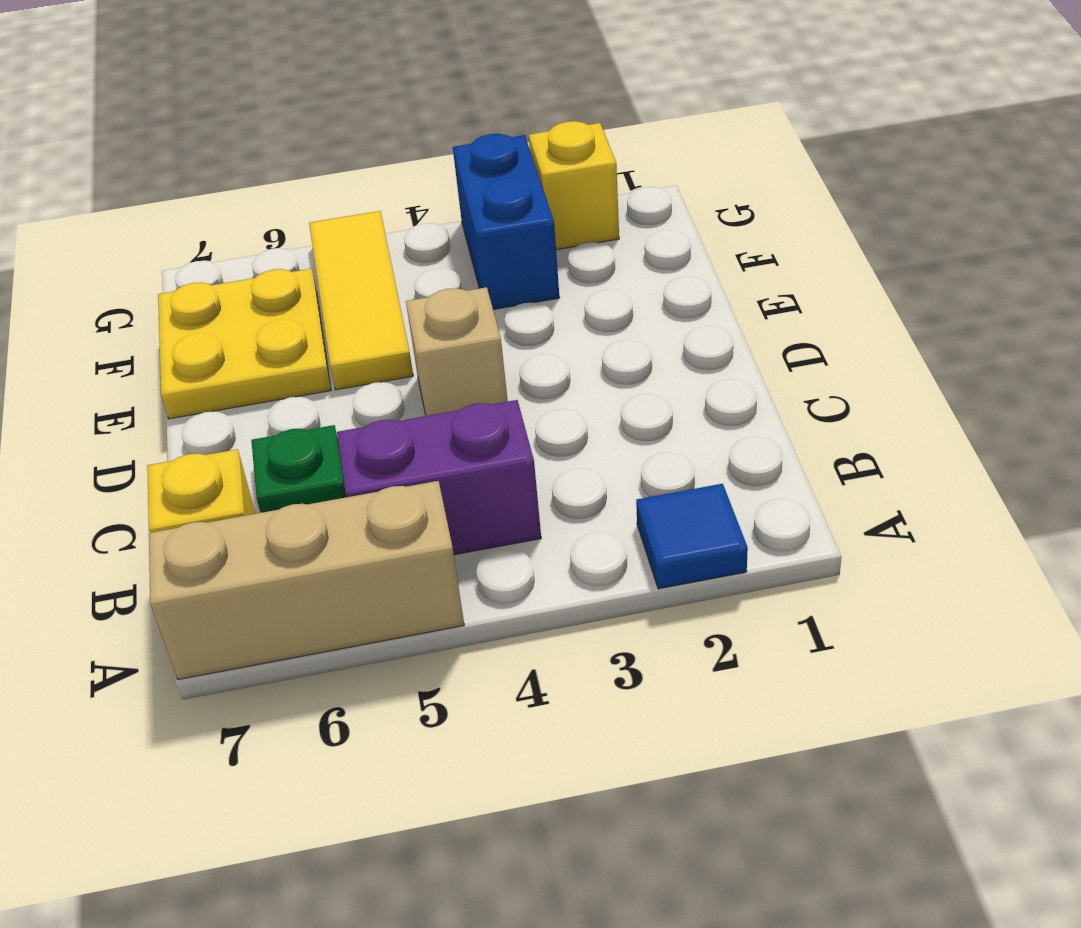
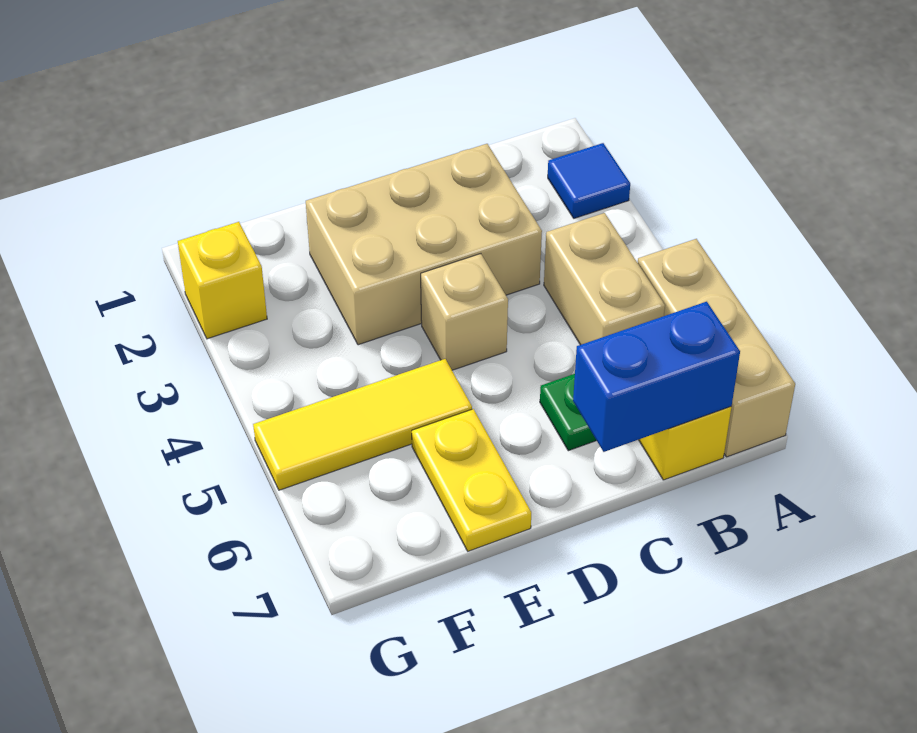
purple 1x2 brick [337,400,541,555] -> tan 1x2 brick [544,213,665,345]
none -> tan 2x3 brick [306,144,542,345]
yellow 2x2 plate [158,268,331,419] -> yellow 1x2 plate [412,409,531,551]
blue 1x2 brick [453,134,560,310] -> blue 1x2 brick moved to [573,302,740,452]

